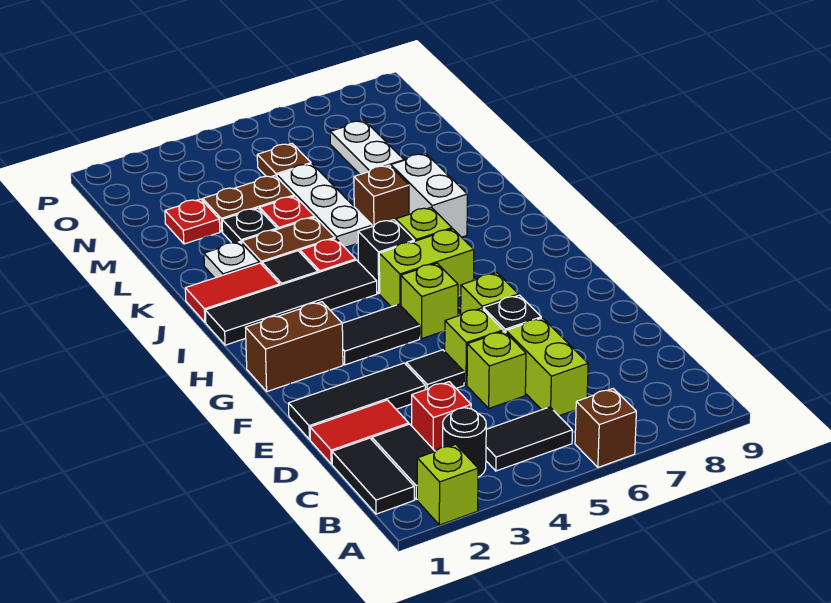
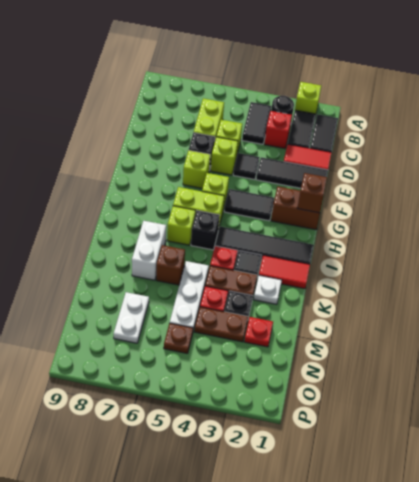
brown 1x1 brick [575,389,636,467] -> brown 1x1 brick moved to [297,173,327,213]
black 1x2 tile [486,407,572,471] -> black 1x2 tile turned to [242,102,272,144]

